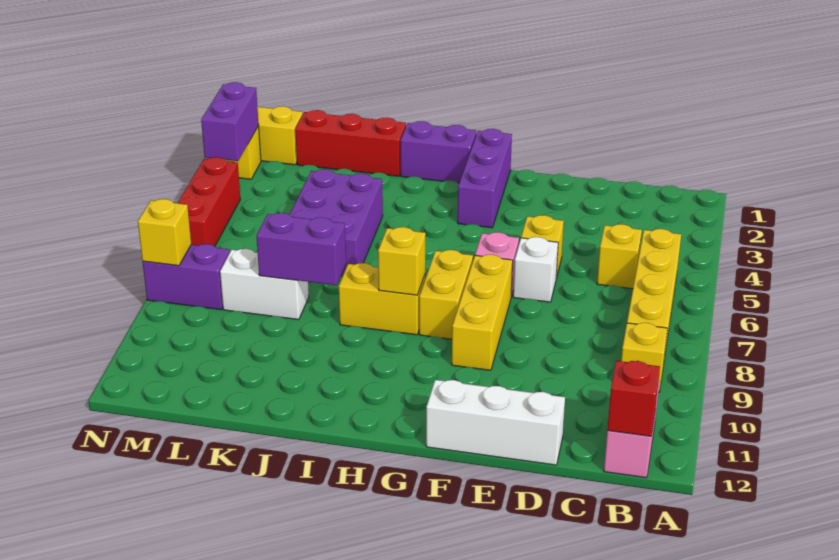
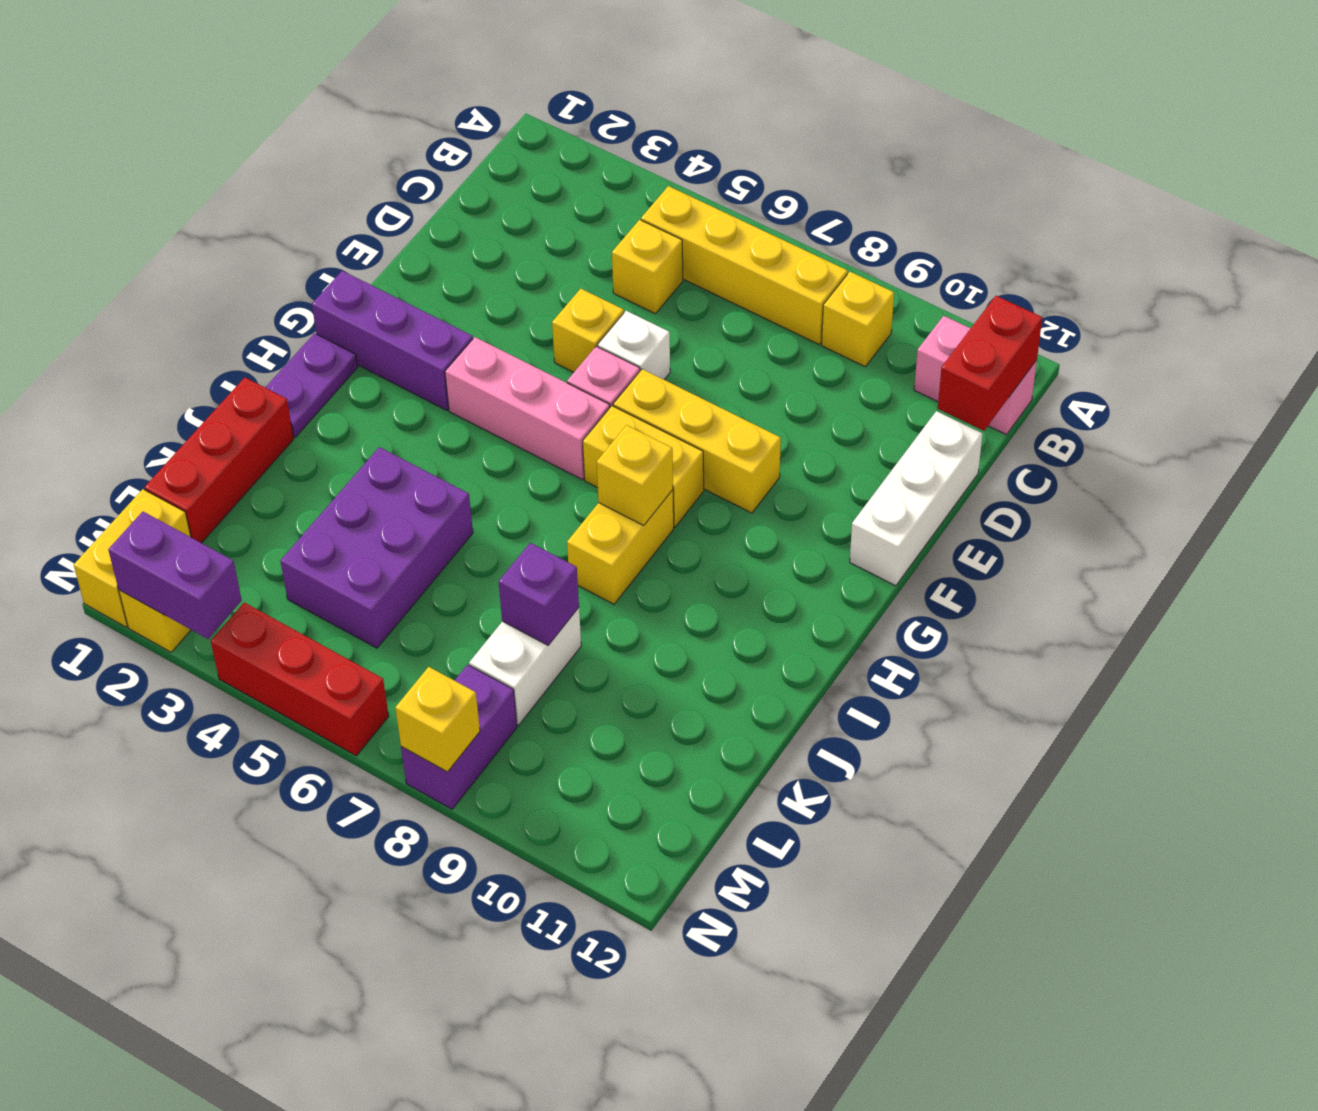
red 1x1 brick [607,361,660,436] -> red 1x2 brick [938,296,1042,431]
none -> pink 1x3 brick [445,337,610,479]
purple 1x2 brick [401,121,476,183] -> purple 1x2 plate [265,333,358,437]
purple 2x3 brick [290,169,383,276] -> purple 2x3 brick turned to [281,447,473,648]
purple 1x2 brick [256,213,346,285] -> purple 1x1 brick [499,543,579,645]

